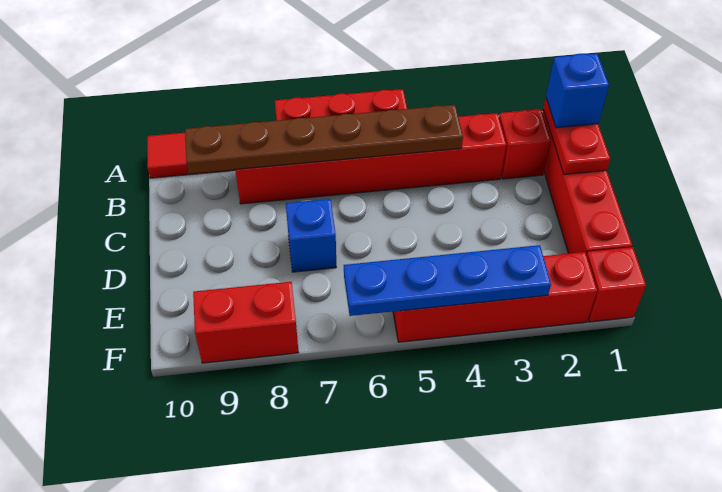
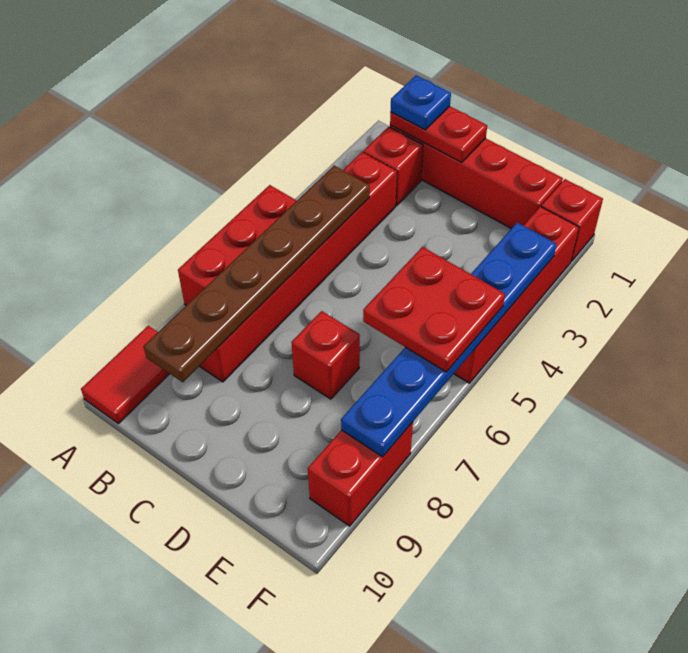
blue 1x1 brick [546,53,609,128] -> blue 1x1 plate [391,75,451,130]
blue 1x1 brick [286,199,336,272] -> red 1x1 brick [292,311,360,399]
none -> red 2x2 plate [363,247,505,372]
blue 1x4 plate [344,245,551,316] -> blue 1x6 plate [341,223,557,457]

